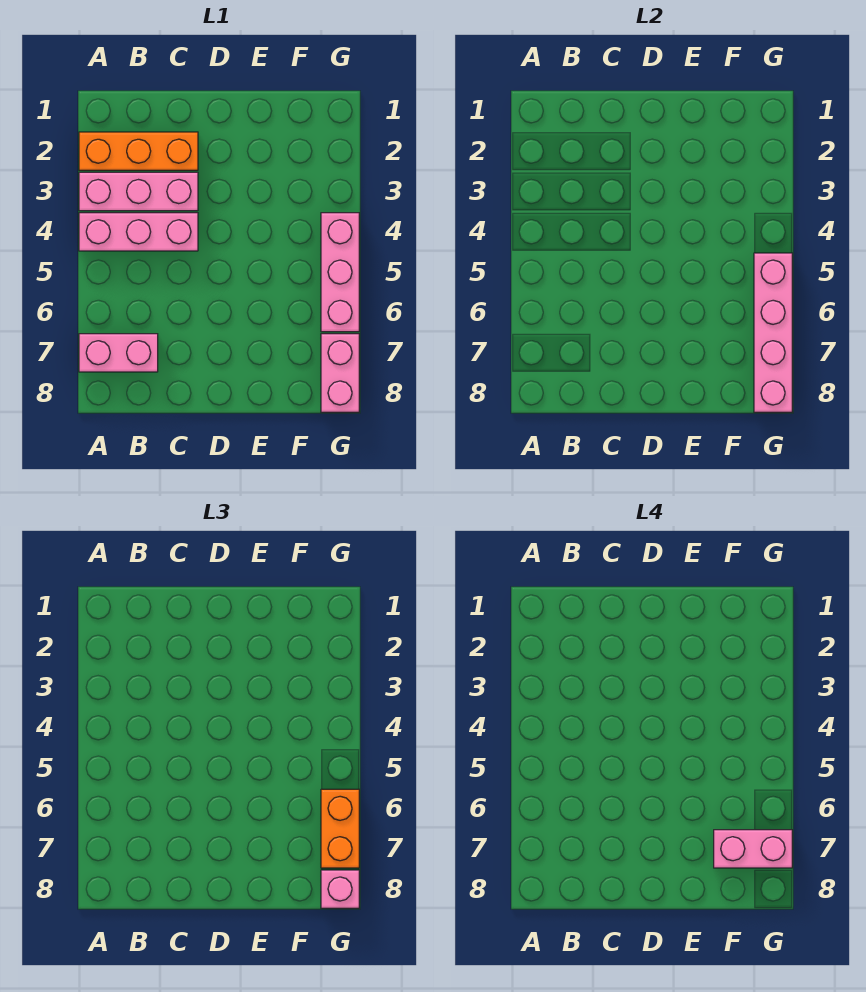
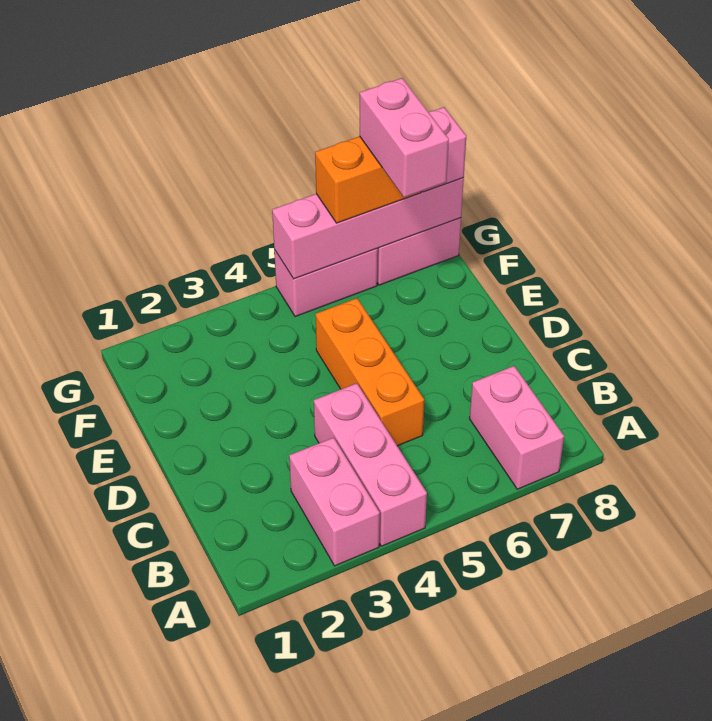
orange 1x3 brick [79,132,198,170] -> orange 1x3 brick moved to [316,298,424,446]
pink 1x3 brick [79,172,198,211] -> pink 1x2 brick [289,438,380,566]
pink 1x3 brick [321,213,359,332] -> pink 1x2 brick [274,249,378,317]

